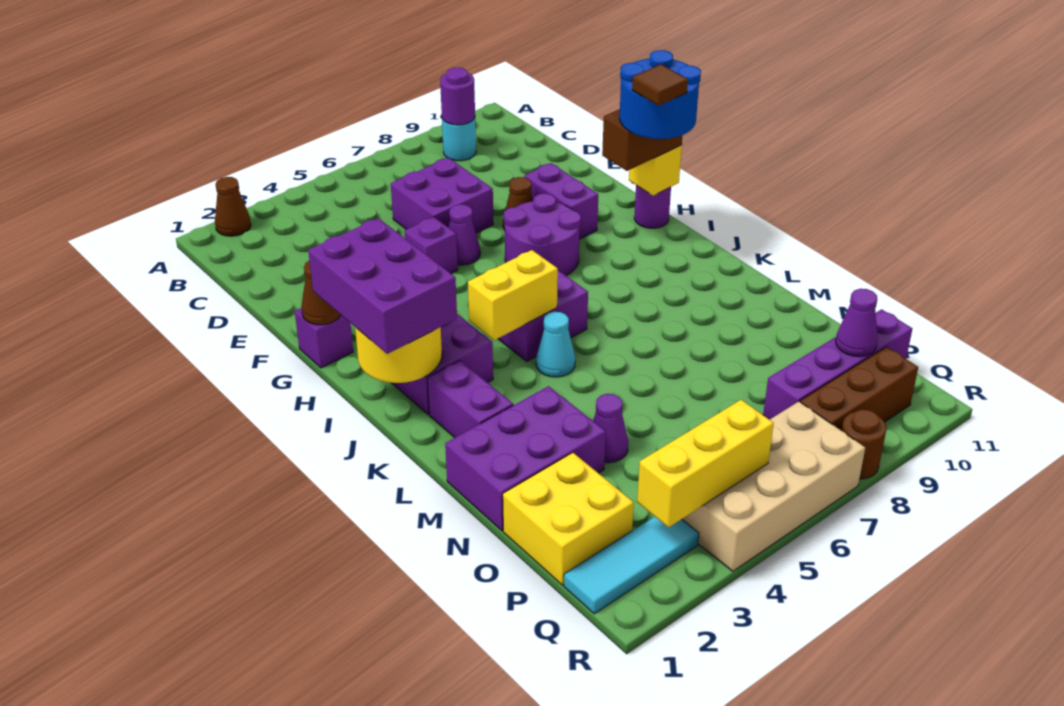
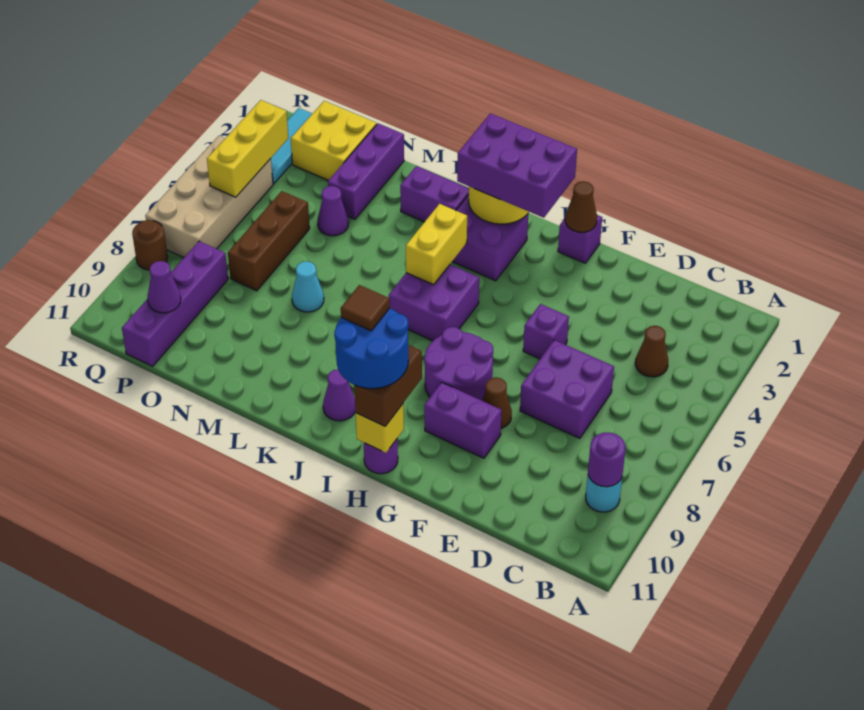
brown 1x1 cone [215,177,251,236] -> brown 1x1 cone moved to [635,326,668,377]
purple 1x1 cone [449,204,480,265] -> purple 1x1 cone moved to [323,369,355,421]
cyan 1x1 cone [536,312,575,377] -> cyan 1x1 cone moved to [292,261,324,312]
purple 2x3 brick [445,386,606,531] -> purple 1x3 brick [328,123,404,219]
brown 1x3 brick [800,347,918,430] -> brown 1x3 brick moved to [228,191,310,291]

